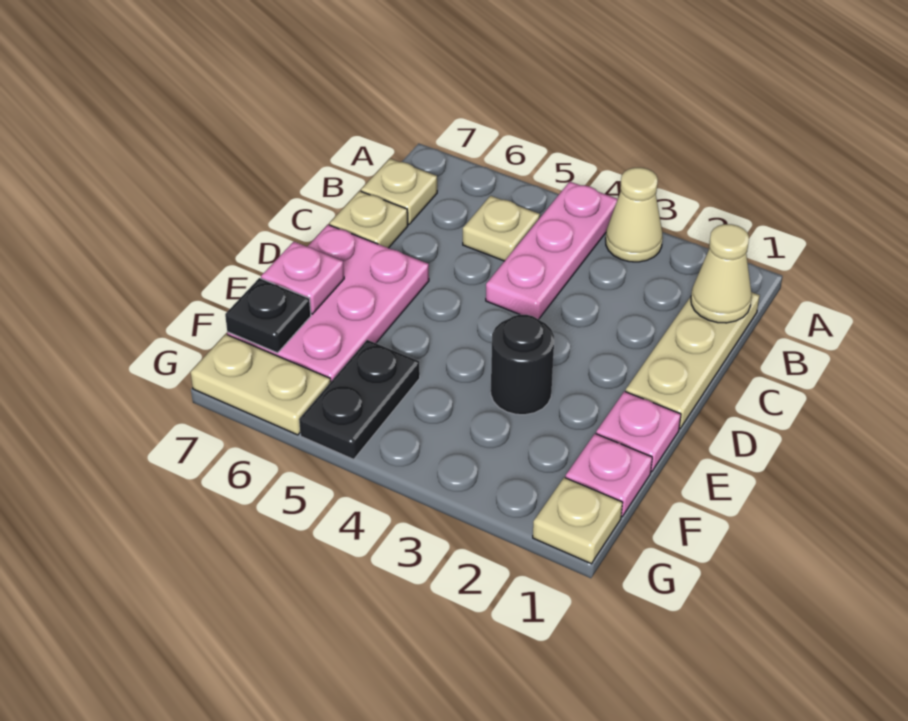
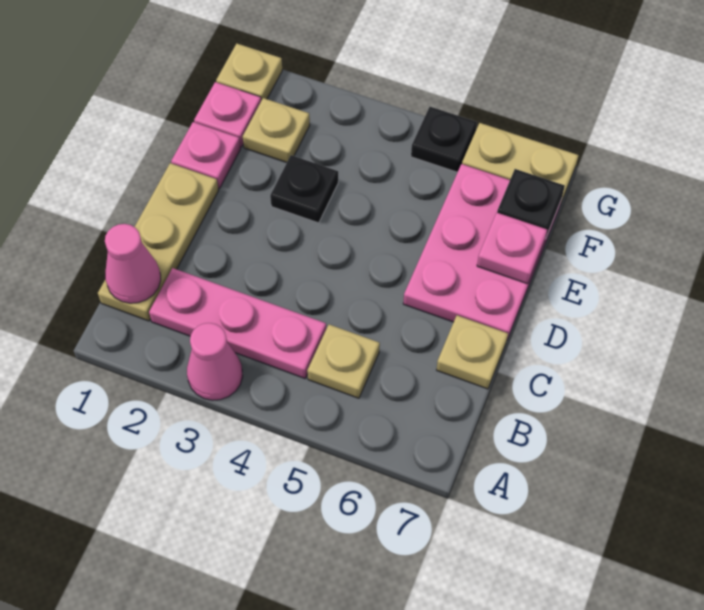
tan 1x1 cone [606,168,663,262] -> pink 1x1 cone [187,323,243,400]
pink 1x3 plate [486,182,618,320] -> pink 1x3 plate turned to [149,268,326,378]
tan 1x1 cone [691,224,752,323] -> pink 1x1 cone [105,224,161,303]
tan 1x1 plate [361,159,437,224] -> tan 1x1 plate moved to [243,98,310,163]
black 1x1 round brick [491,315,554,415] -> black 1x1 plate [270,155,338,223]
black 1x2 plate [299,340,420,459] -> black 1x1 plate [411,107,477,172]

